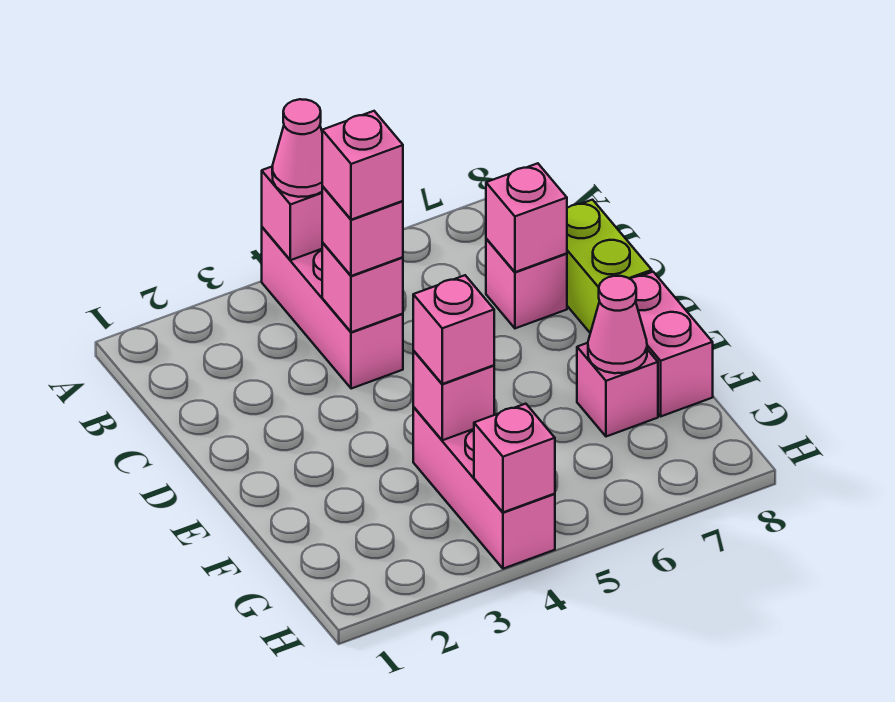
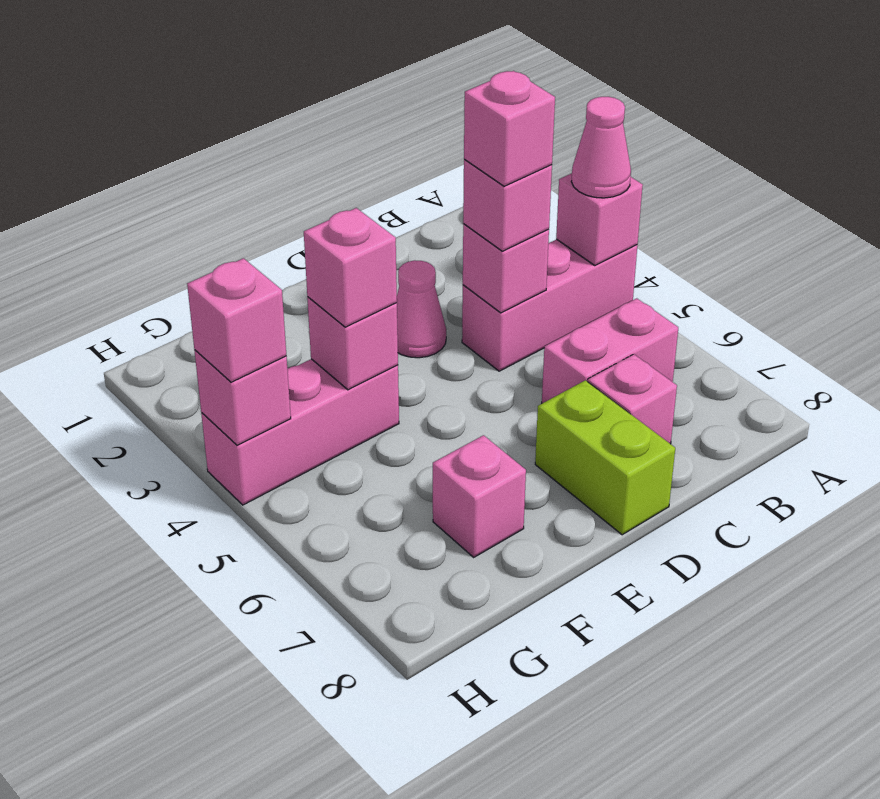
pink 1x1 brick [486,163,567,272] -> pink 1x1 brick moved to [187,258,286,382]
lime 1x2 brick [567,200,652,333] -> lime 1x2 brick turned to [535,380,675,535]
pink 1x2 brick [631,272,713,416] -> pink 1x2 brick moved to [542,298,678,403]
pink 1x1 cone [588,276,647,373] -> pink 1x1 cone moved to [397,260,446,358]

